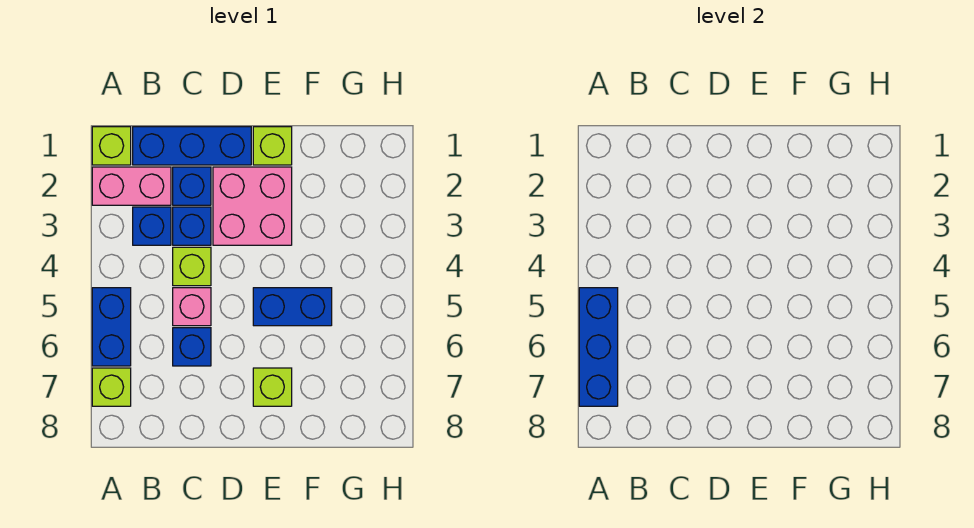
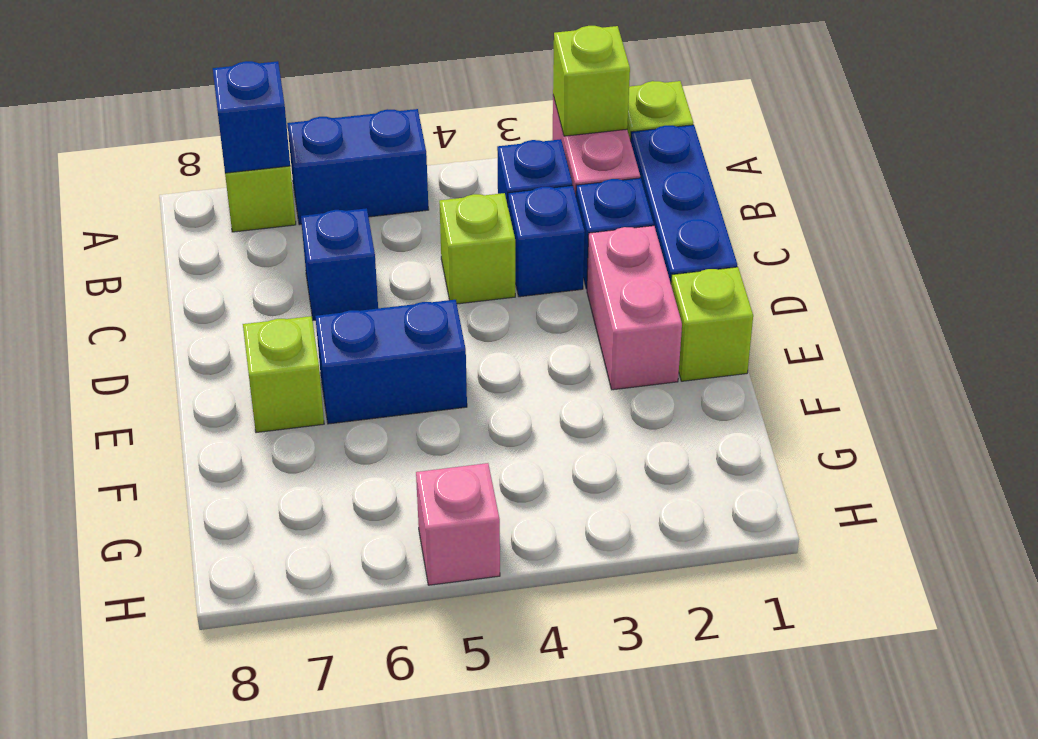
none -> lime 1x1 brick [553,26,630,136]
blue 1x3 brick [579,288,618,406] -> blue 1x1 brick [213,61,290,173]
pink 1x1 brick [173,288,211,326] -> pink 1x1 brick moved to [416,463,500,585]
pink 2x2 brick [213,167,292,245] -> pink 1x2 brick [587,226,682,390]
blue 1x2 brick [253,288,332,326] -> blue 1x2 brick turned to [315,300,467,424]

